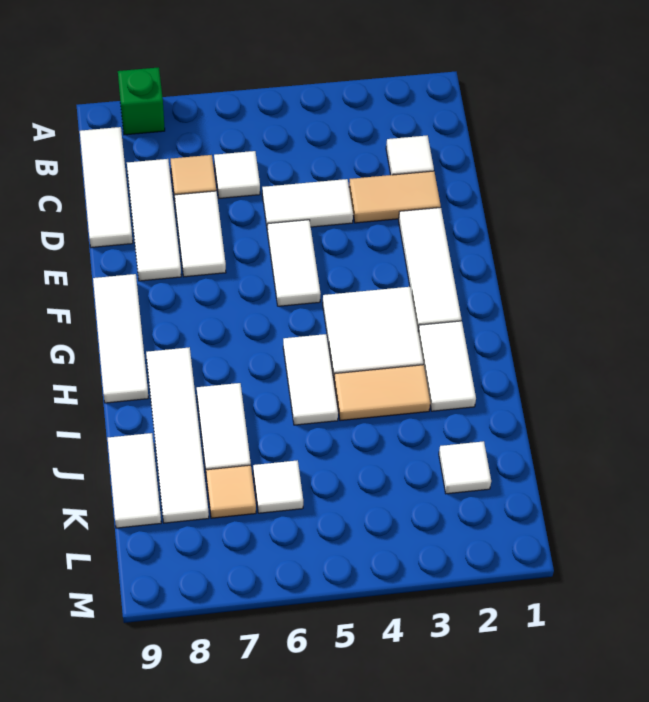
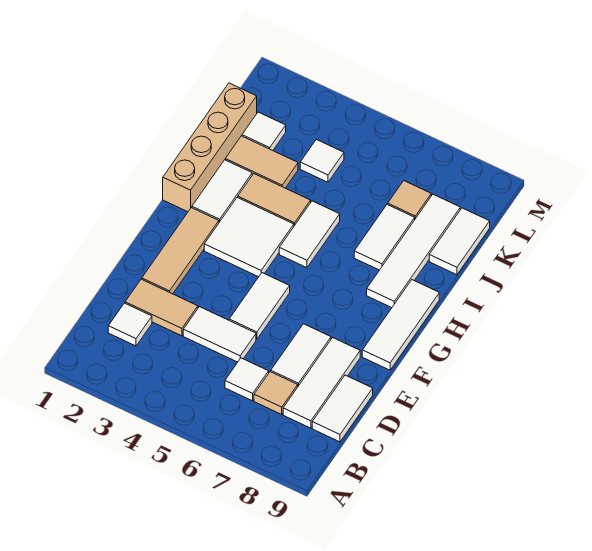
green 1x1 brick [118,67,165,135] -> none
white 1x3 tile [80,127,133,248] -> white 1x2 tile [312,375,373,442]
white 1x3 tile [399,207,462,330] -> tan 1x3 tile [142,208,219,294]
none -> tan 1x4 brick [163,83,257,212]
none -> tan 1x2 tile [225,136,298,188]
white 1x1 tile [253,460,303,513] -> white 1x1 tile moved to [300,139,344,182]

